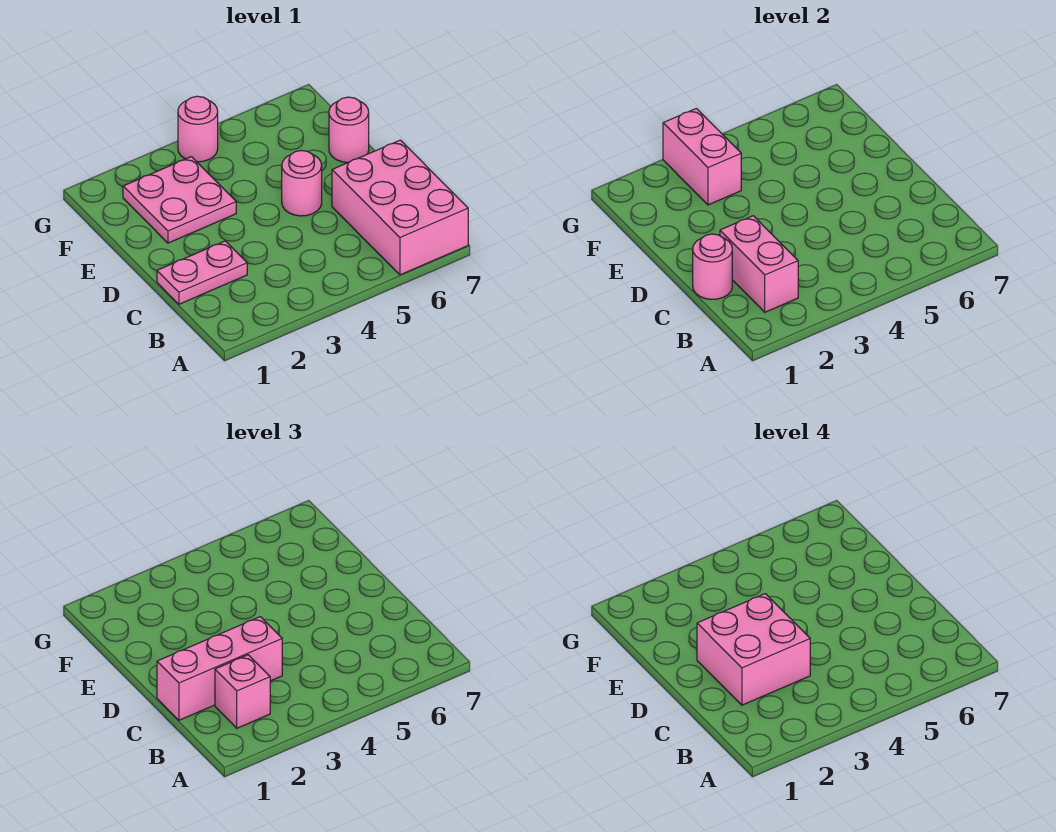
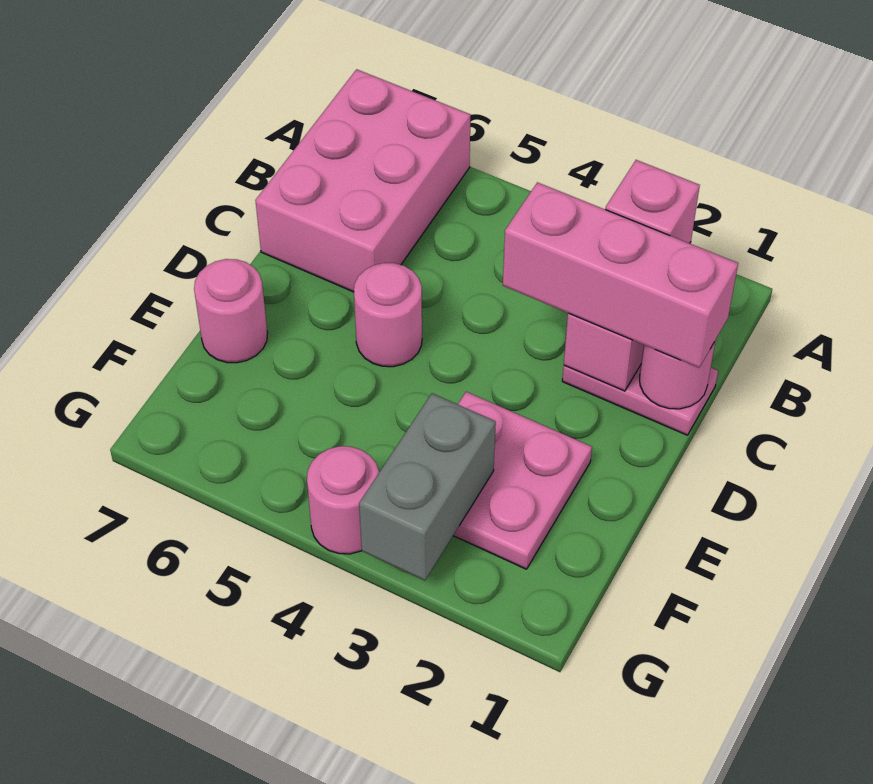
pink 2x2 brick [697,594,810,705] -> none
pink 1x2 brick [663,108,741,205] -> grey 1x2 brick [359,393,496,580]

